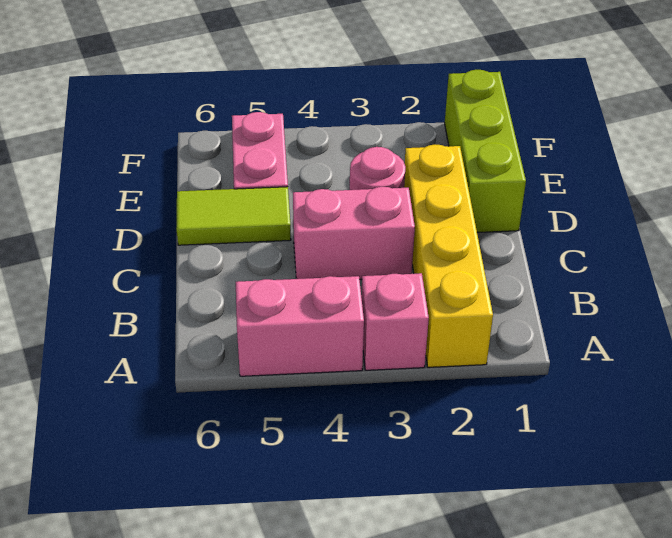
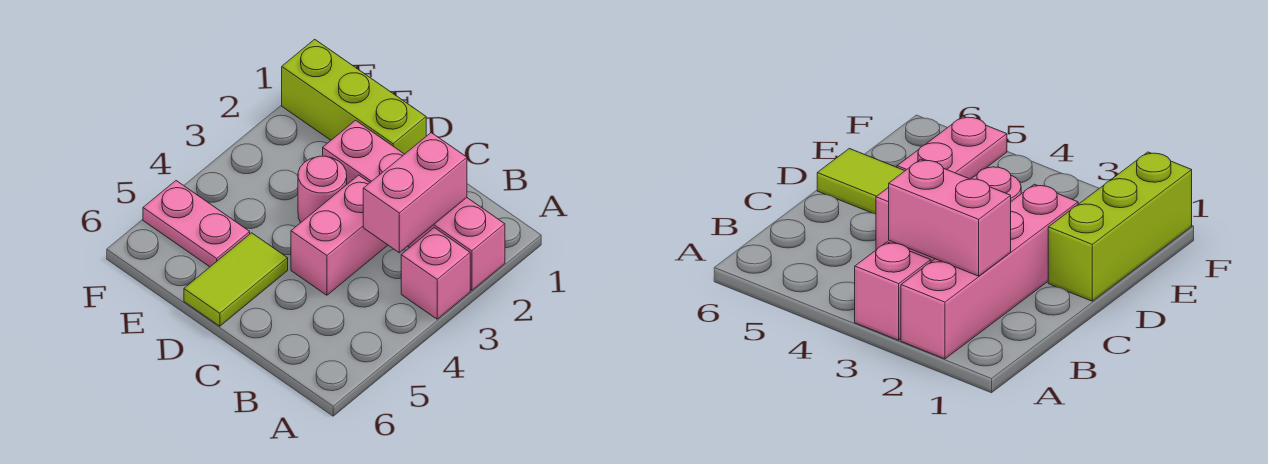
yellow 1x4 brick [404,145,493,367] -> pink 1x4 brick [323,120,505,291]
pink 1x2 brick [236,276,364,376] -> pink 1x2 brick moved to [363,133,467,253]

